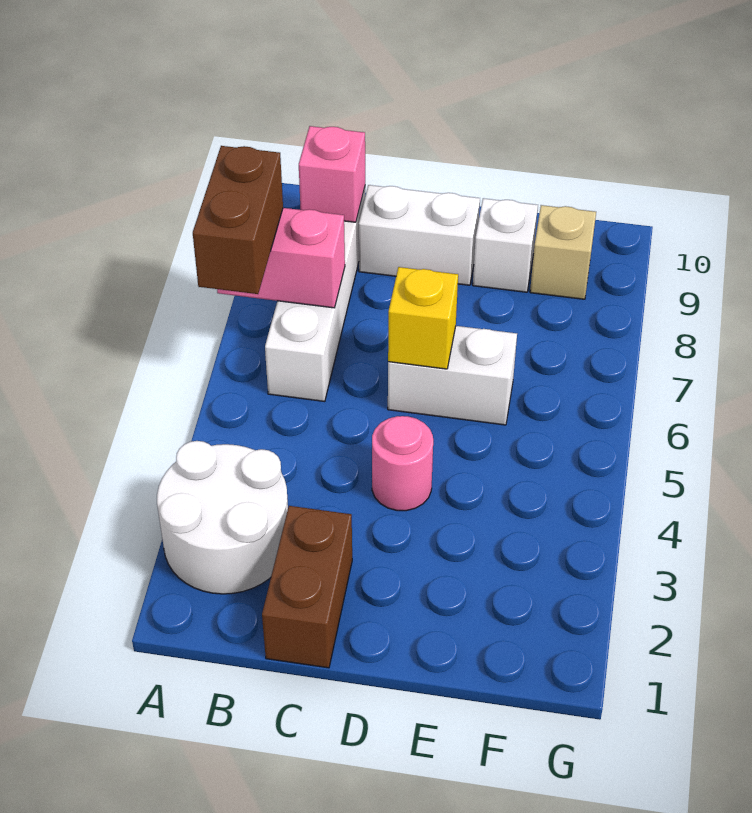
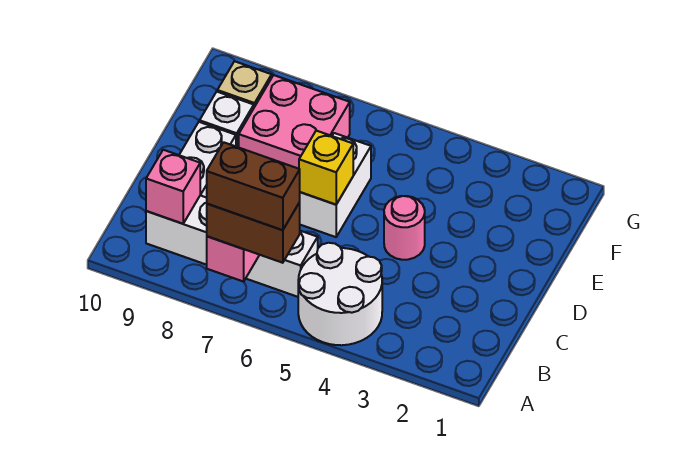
white 2x2 round brick [157,441,288,594] -> white 2x2 round brick moved to [298,243,382,345]
brown 1x2 brick [262,506,352,668] -> brown 1x2 brick moved to [207,142,300,230]
none -> pink 2x2 brick [239,75,350,169]

